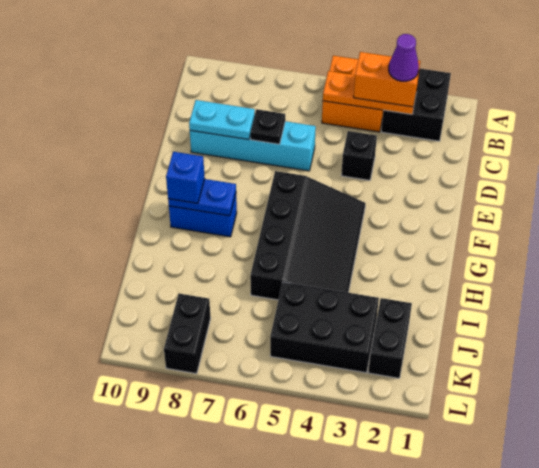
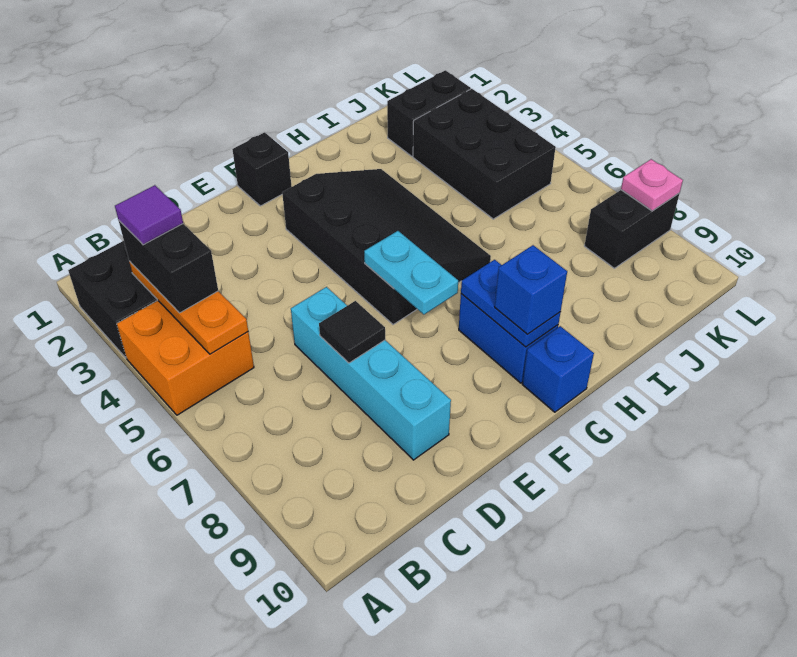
orange 1x2 brick [354,52,420,107] -> black 1x2 brick [119,221,218,313]
purple 1x1 cone [389,34,419,81] -> purple 1x1 tile [115,185,183,245]
black 1x1 brick [341,131,377,180] -> black 1x1 brick moved to [232,132,292,206]
black 1x1 plate [250,109,285,144] -> black 1x1 tile [319,301,385,363]
cyan 1x2 plate [189,100,255,140] -> cyan 1x2 plate moved to [364,231,458,314]
black 3x4 slope [250,171,365,300] -> black 3x4 slope turned to [282,169,491,325]
none -> blue 1x1 brick [522,326,594,412]
none -> pink 1x1 plate [621,159,683,211]

